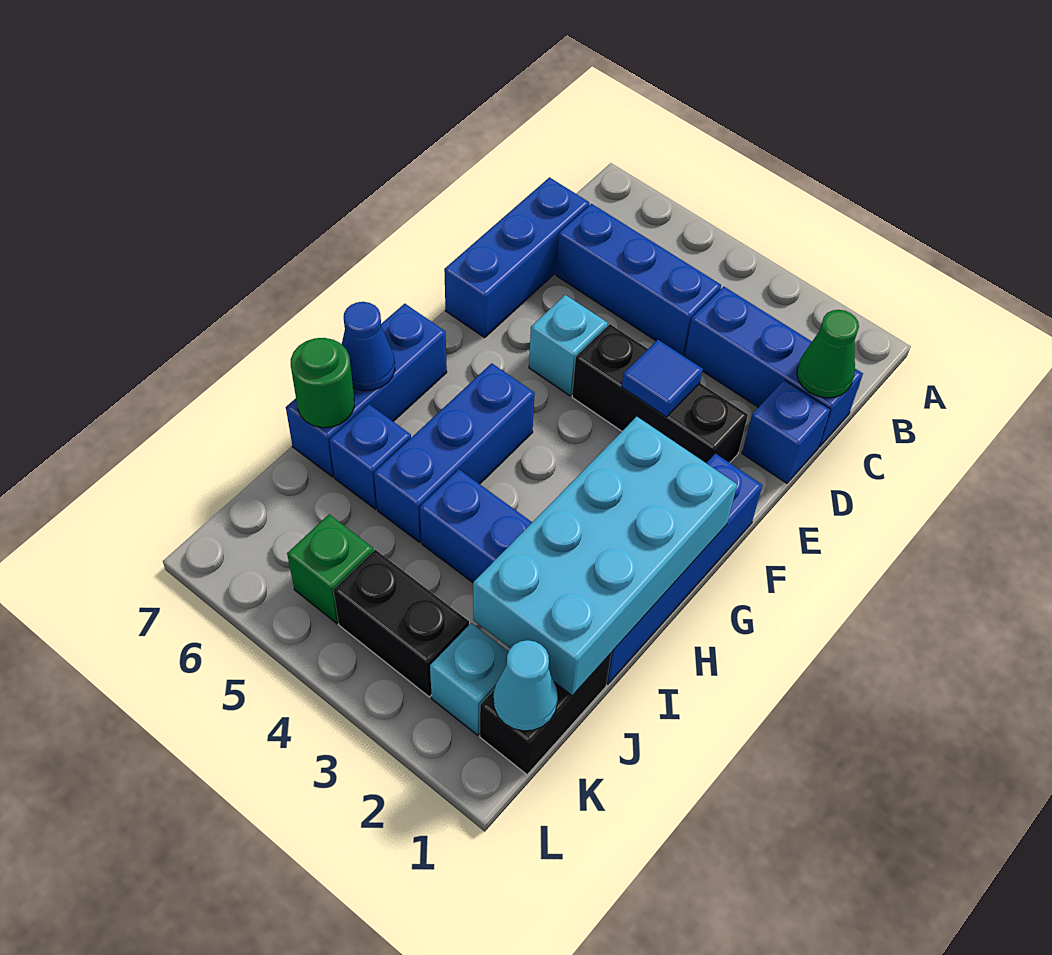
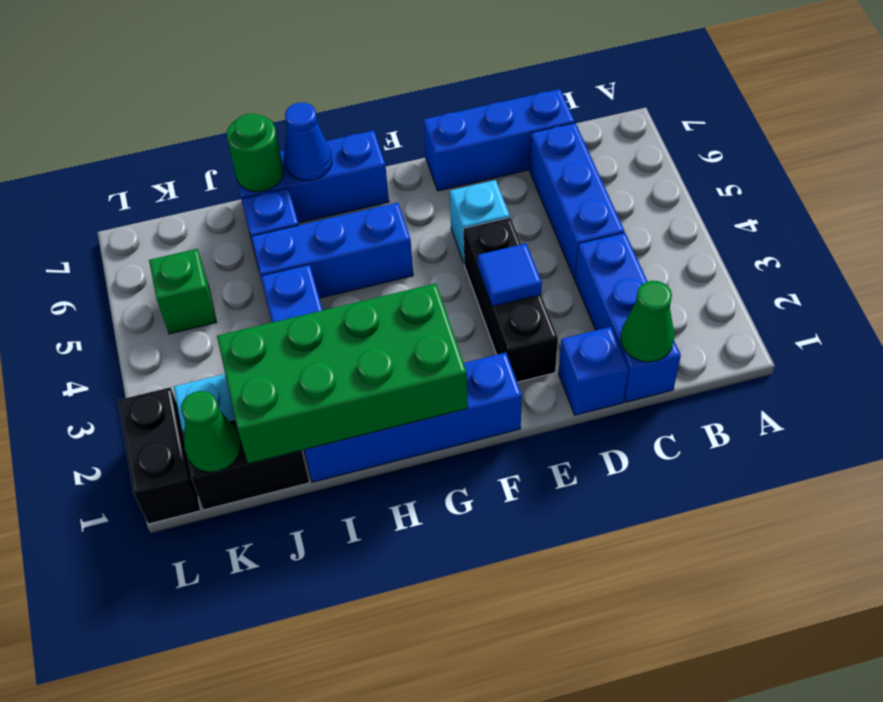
cyan 2x4 brick [473,417,737,696] -> green 2x4 brick [217,283,468,464]
cyan 1x1 cone [493,640,558,731] -> green 1x1 cone [181,391,241,472]
black 1x2 brick [333,550,469,697] -> black 1x2 brick moved to [118,387,201,524]

